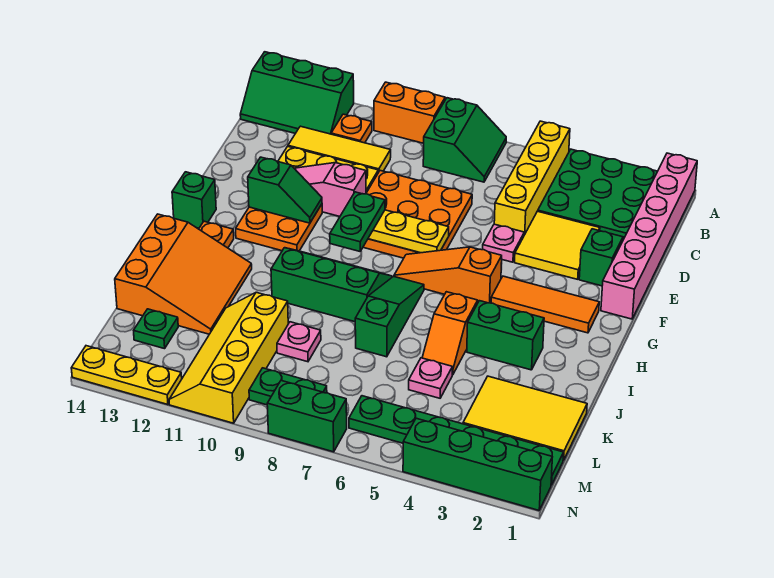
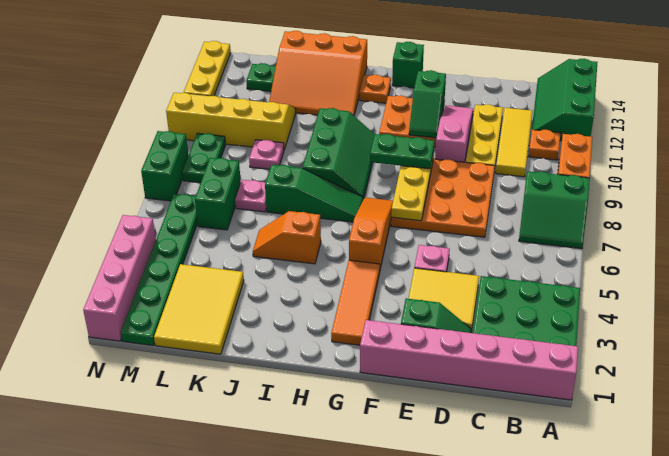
yellow 1x4 brick [494,121,570,235] -> none
green 1x2 brick [467,301,544,370] -> green 1x2 brick moved to [195,158,241,230]
pink 1x1 plate [409,358,452,398] -> pink 1x1 plate moved to [235,180,266,212]
green 1x4 brick [403,418,552,510] -> pink 1x4 brick [83,215,156,341]

